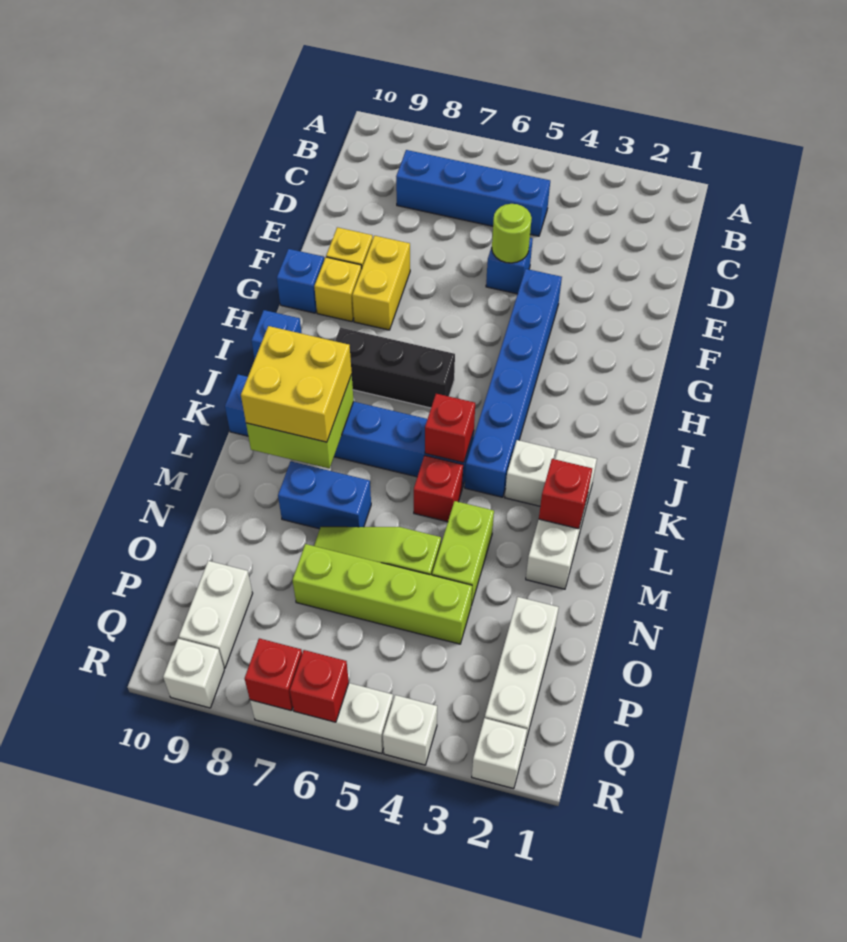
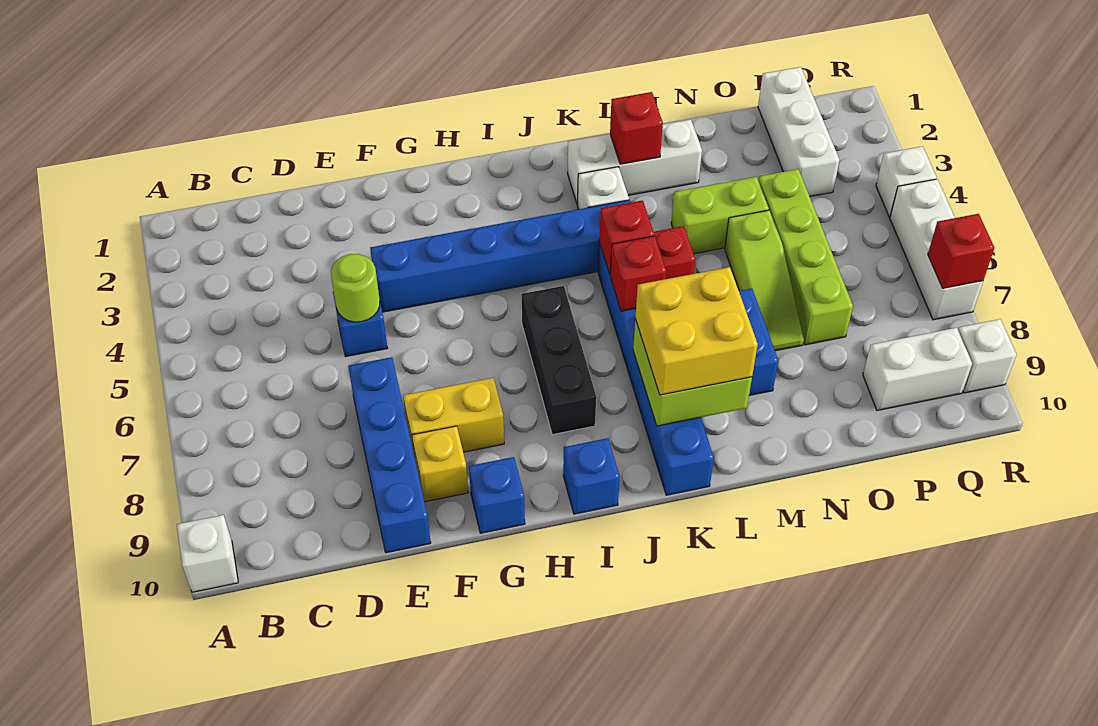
blue 1x4 brick [396,150,550,236] -> blue 1x4 brick moved to [348,357,431,553]
yellow 1x1 brick [314,257,362,322] -> none
white 1x3 brick [485,597,559,743] -> white 1x3 brick turned to [758,67,840,197]
white 1x1 brick [472,718,527,789] -> white 1x1 brick moved to [177,515,238,592]
red 1x1 brick [290,650,349,722] -> red 1x1 brick moved to [610,236,666,311]

